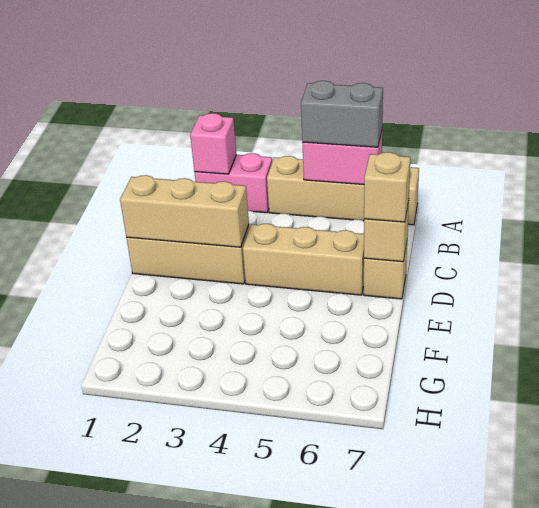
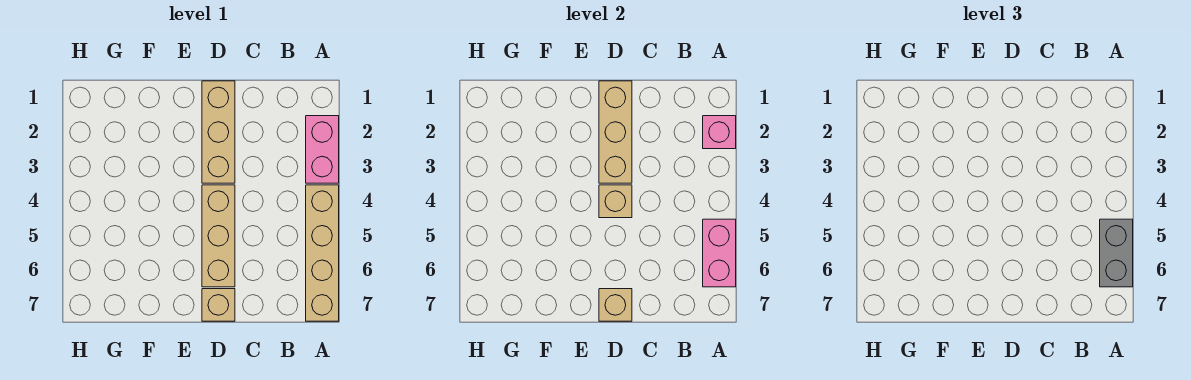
tan 1x1 brick [364,152,410,222] -> tan 1x1 brick moved to [599,185,632,218]

